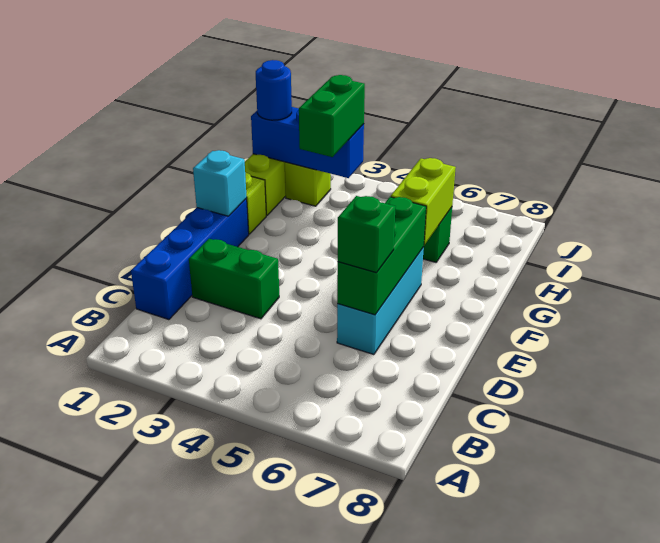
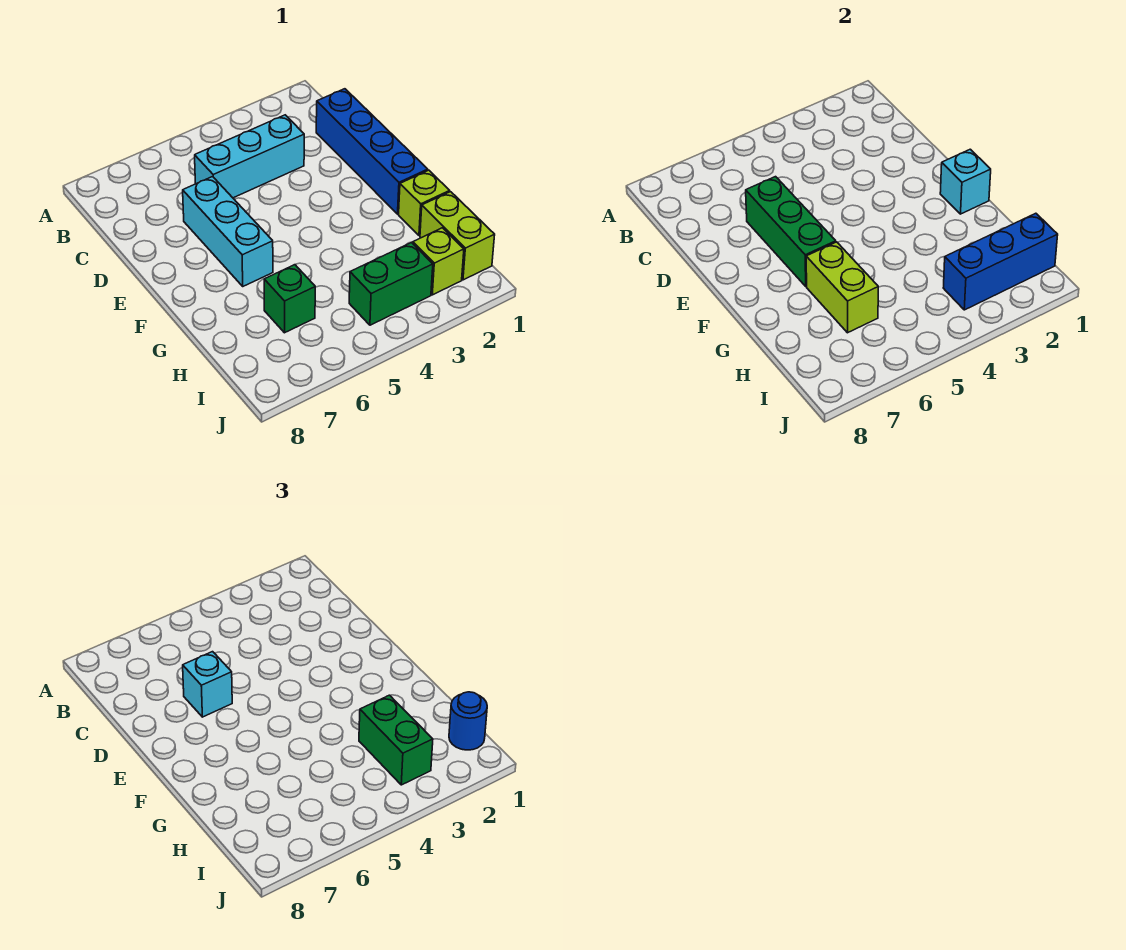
none -> cyan 1x3 brick [195,115,304,198]
green 1x2 brick [189,239,279,319] -> green 1x2 brick moved to [349,242,433,325]
green 1x1 brick [338,196,396,273] -> cyan 1x1 brick [183,652,232,717]

